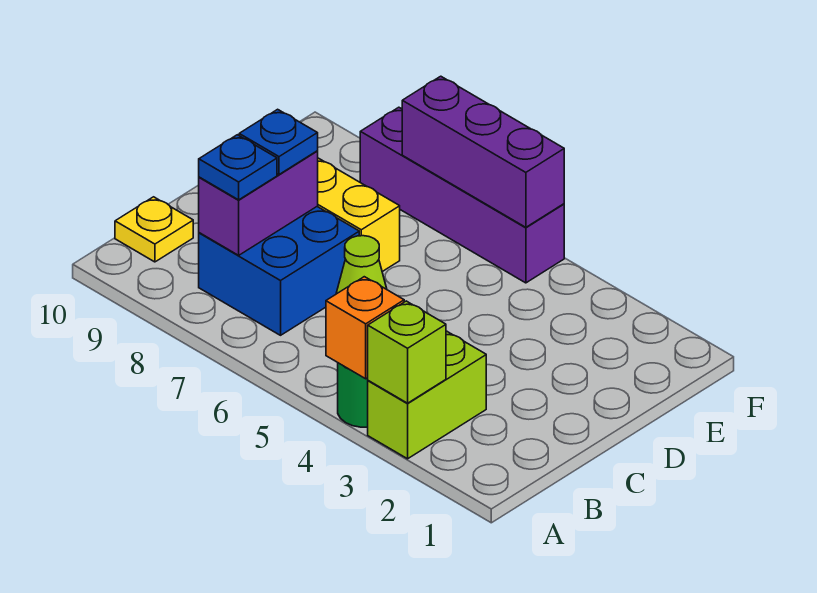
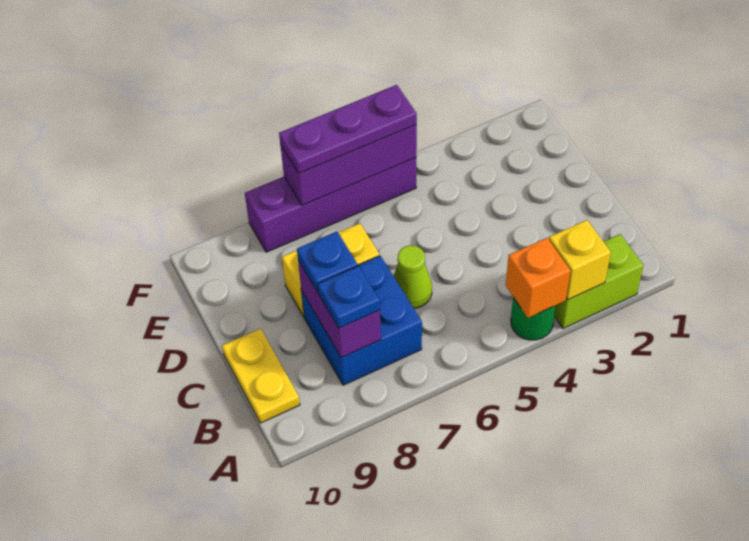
lime 1x2 brick [368,331,486,459] -> lime 1x2 brick turned to [554,234,643,329]
lime 1x1 brick [368,301,446,403] -> yellow 1x1 brick [549,220,611,300]
yellow 1x1 plate [115,197,193,262] -> yellow 1x2 plate [222,328,300,423]
none -> purple 1x3 plate [279,85,417,173]

